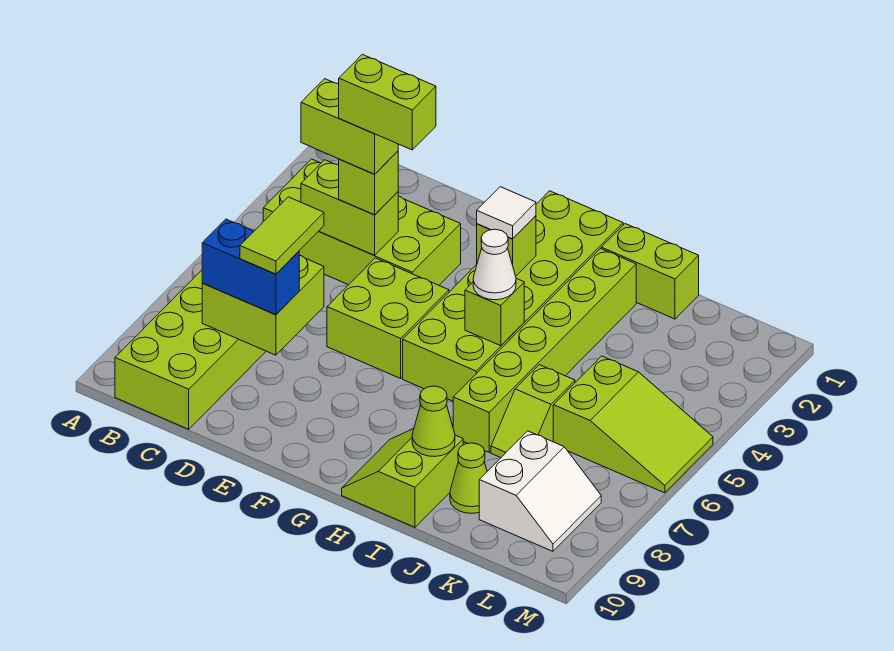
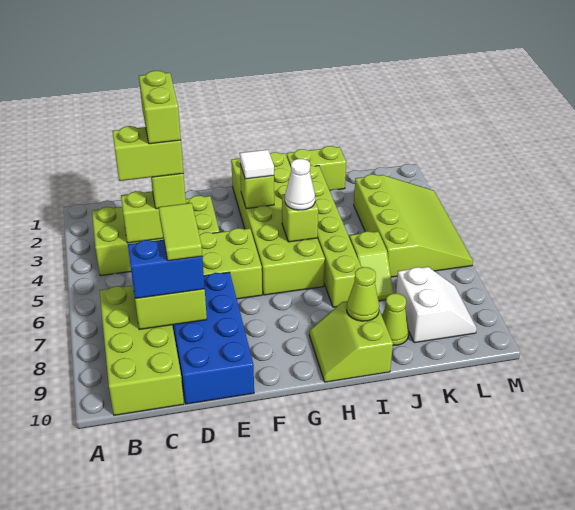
lime 1x2 brick [339,54,436,150] -> lime 1x2 brick turned to [139,71,181,144]
none -> blue 2x4 brick [172,272,254,404]
lime 2x3 slope [553,356,713,493] -> lime 3x4 slope [354,174,473,277]

